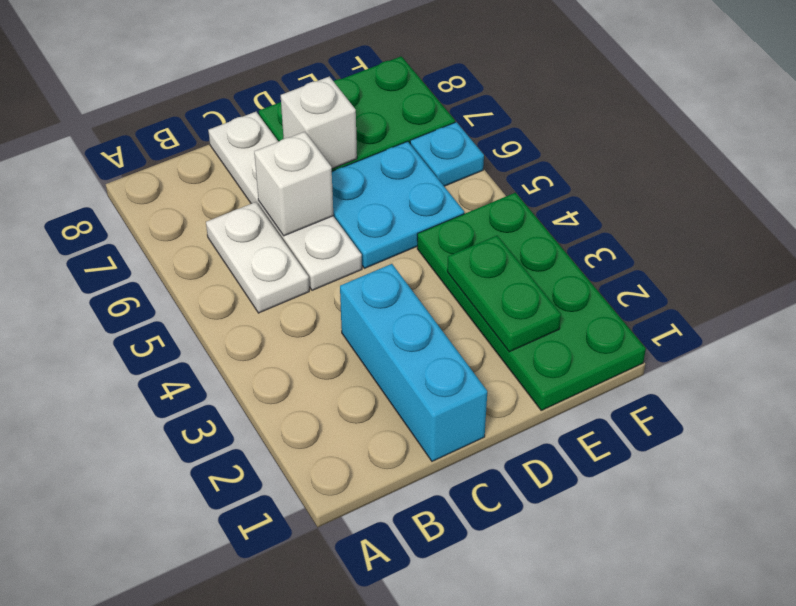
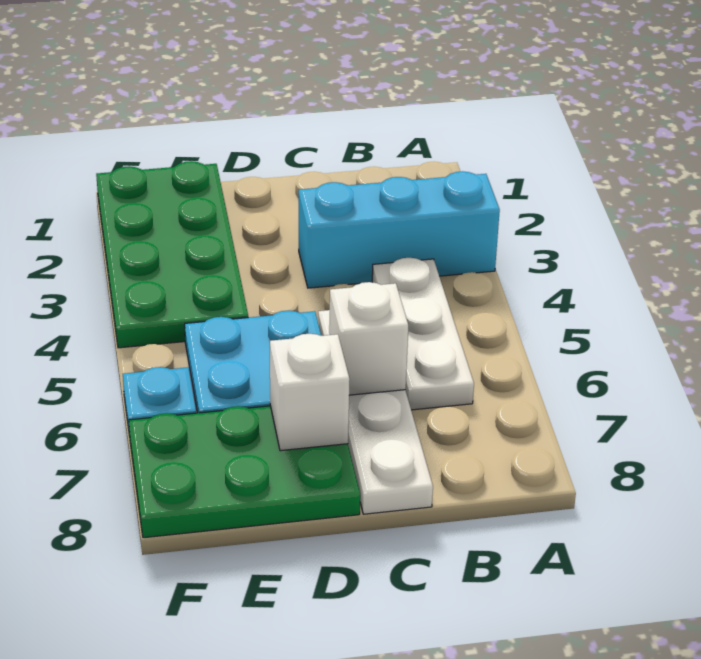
white 1x2 plate [206,202,309,313] -> white 1x3 plate [372,258,474,410]
cyan 1x3 brick [340,264,487,461] -> cyan 1x3 brick turned to [299,171,500,288]
green 1x2 plate [447,236,561,352] -> none

